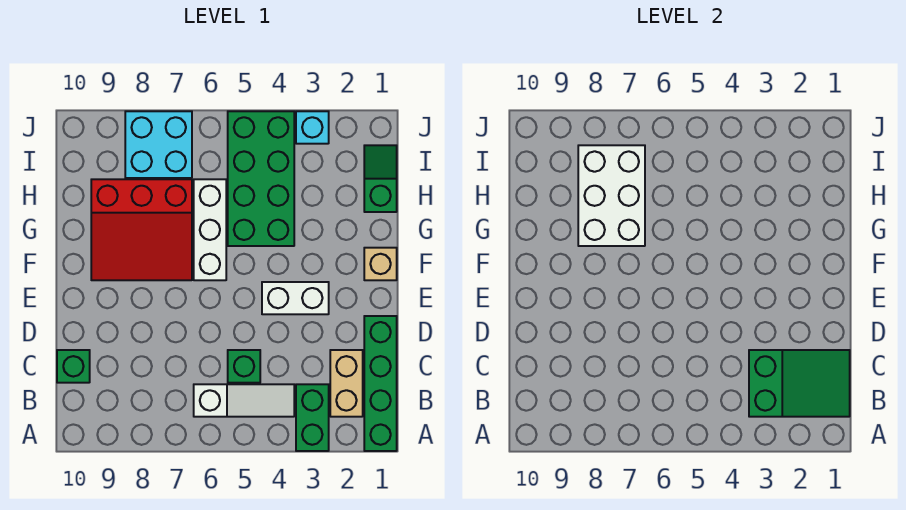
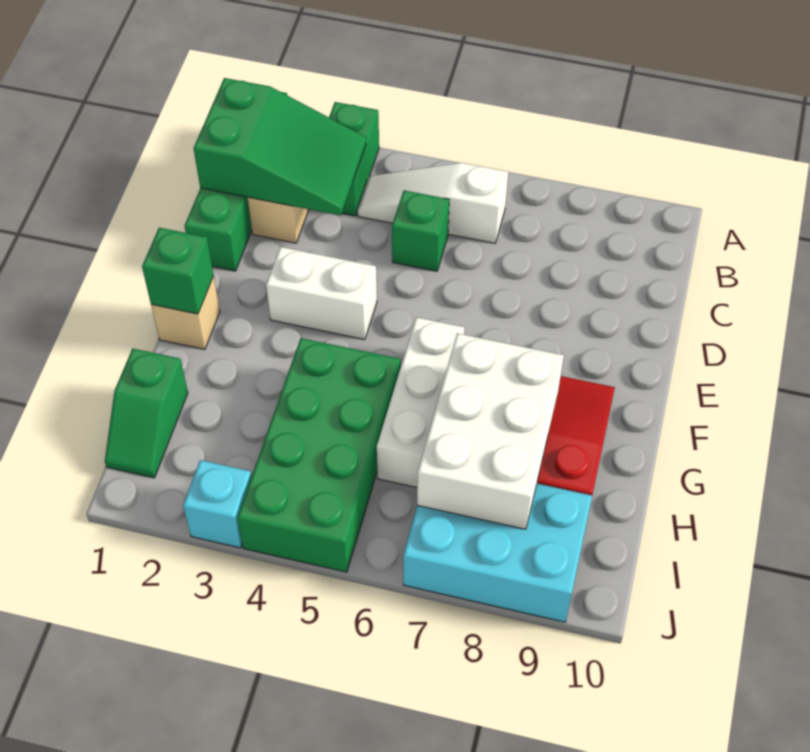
green 2x3 slope [749,350,850,417] -> green 2x3 slope turned to [194,78,366,215]
green 1x1 brick [57,350,90,383] -> green 1x1 brick moved to [142,228,214,314]
cyan 2x2 brick [125,111,192,178] -> cyan 2x3 brick [403,484,592,622]

